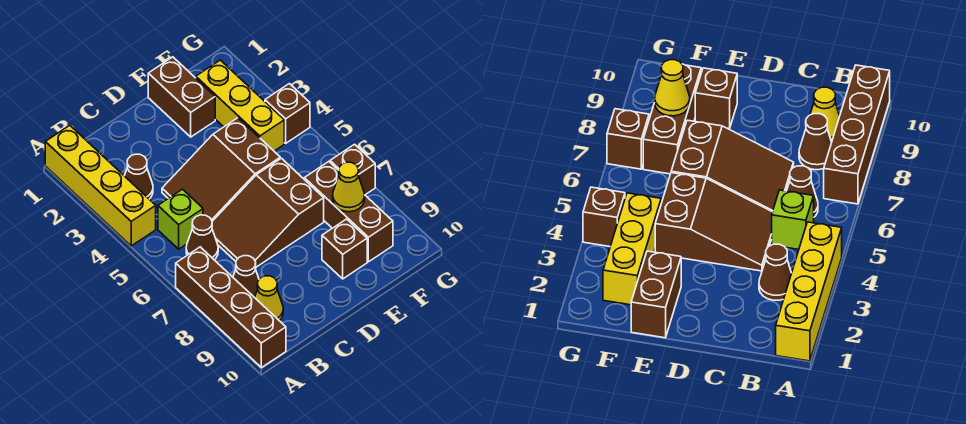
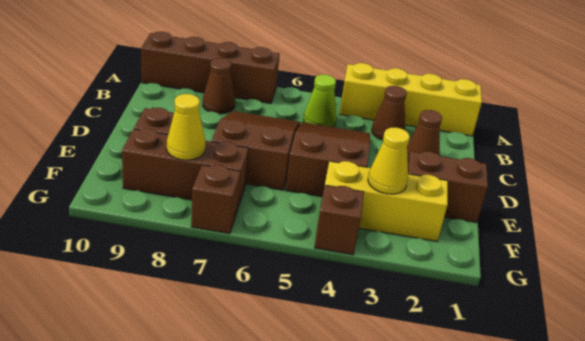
lime 1x1 brick [158,189,203,249] -> lime 1x1 cone [304,75,337,127]
brown 1x1 cone [186,215,218,260] -> brown 1x1 cone moved to [407,110,442,160]
yellow 1x1 cone [255,276,283,321] -> yellow 1x1 cone moved to [368,128,410,194]

